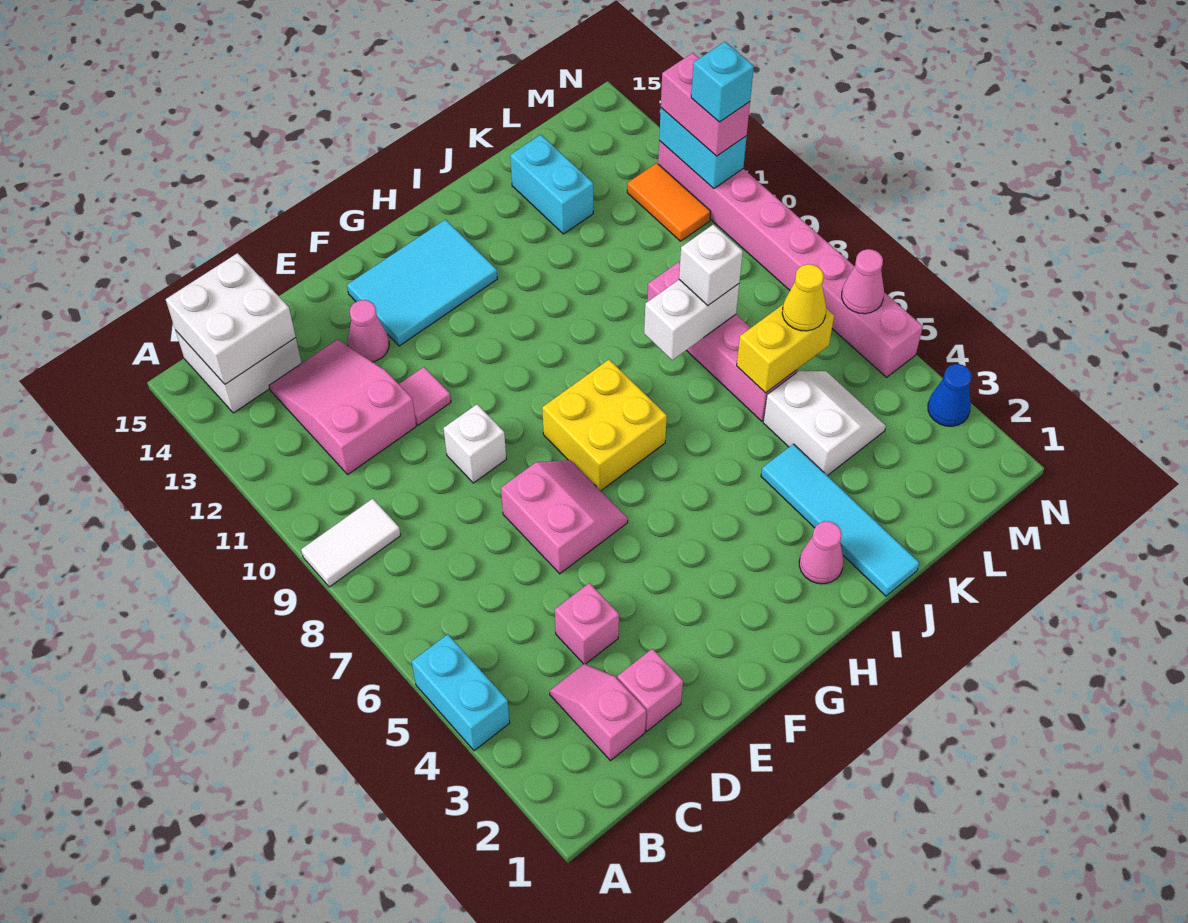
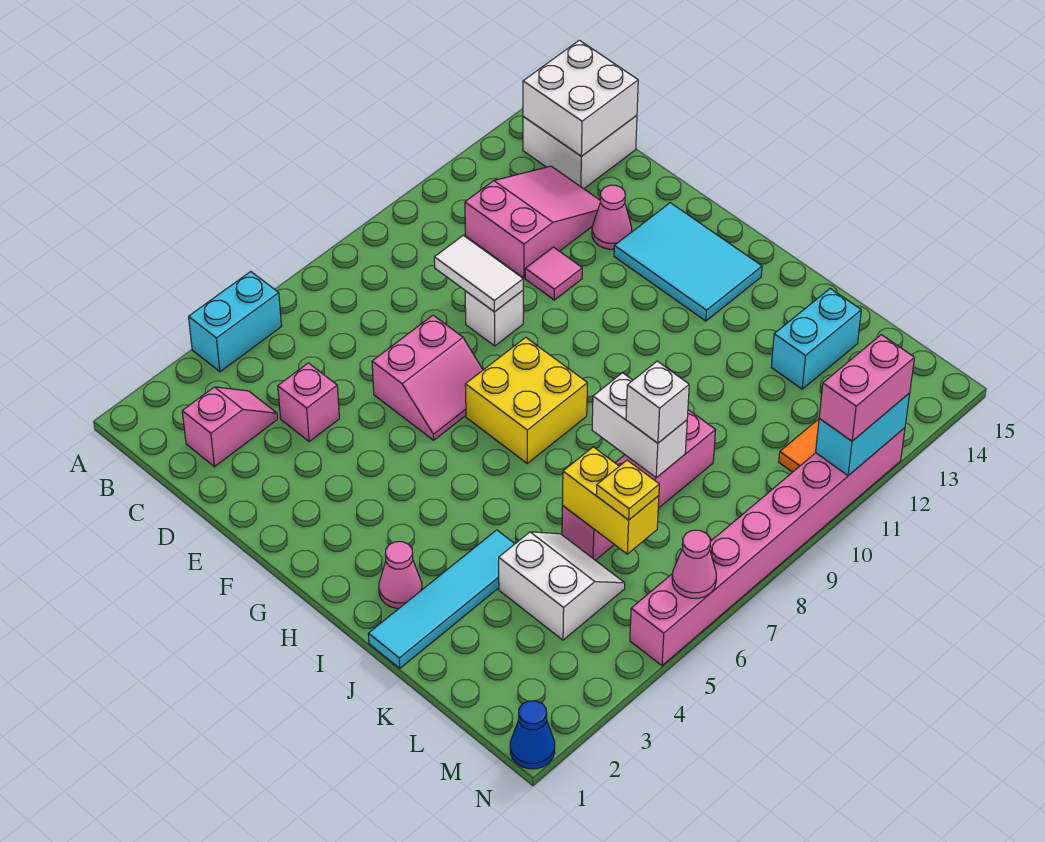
white 1x2 tile [301,499,401,587] -> white 1x2 tile moved to [434,235,523,312]
pink 1x1 brick [617,649,683,731] -> none
white 2x2 slope [763,371,886,476] -> white 2x2 slope turned to [499,532,625,640]
yellow 1x1 cone [782,264,826,331] -> yellow 1x1 plate [596,460,659,520]
blue 1x1 cone [928,364,972,426] -> blue 1x1 cone moved to [510,701,555,769]
cyan 1x1 brick [691,42,754,122] -> none

